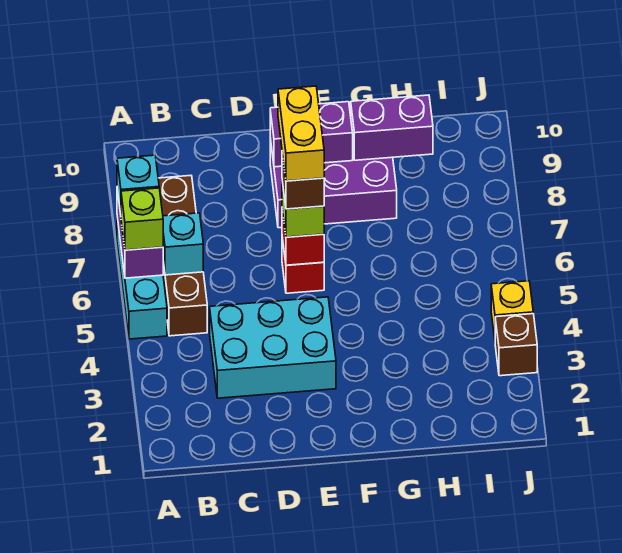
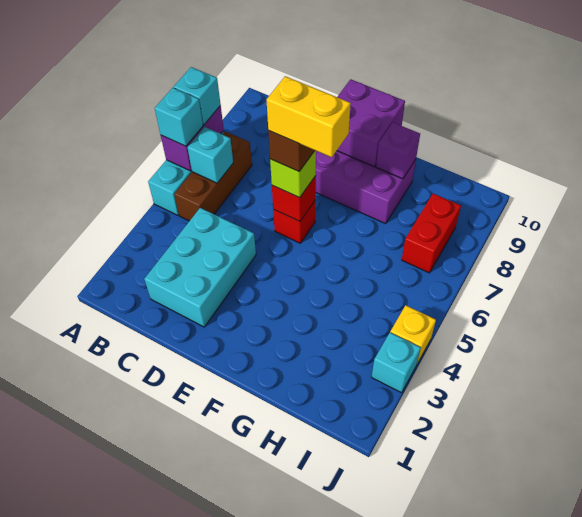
lime 1x1 brick [121,188,163,250] -> cyan 1x1 brick [155,88,203,146]
brown 1x4 brick [158,176,207,336] -> brown 1x3 brick [174,131,252,221]
cyan 2x3 brick [210,297,336,398] -> cyan 2x3 brick turned to [144,208,256,327]
yellow 1x2 brick [278,86,324,181] -> yellow 1x2 brick turned to [267,76,351,157]
purple 1x2 brick [270,102,353,167] -> purple 2x2 brick [337,79,405,167]
purple 1x2 brick [351,95,433,160] -> purple 1x1 brick [376,122,420,179]
none -> red 1x2 brick [402,194,461,273]
brown 1x1 brick [495,314,537,376] -> cyan 1x1 brick [372,333,421,393]

